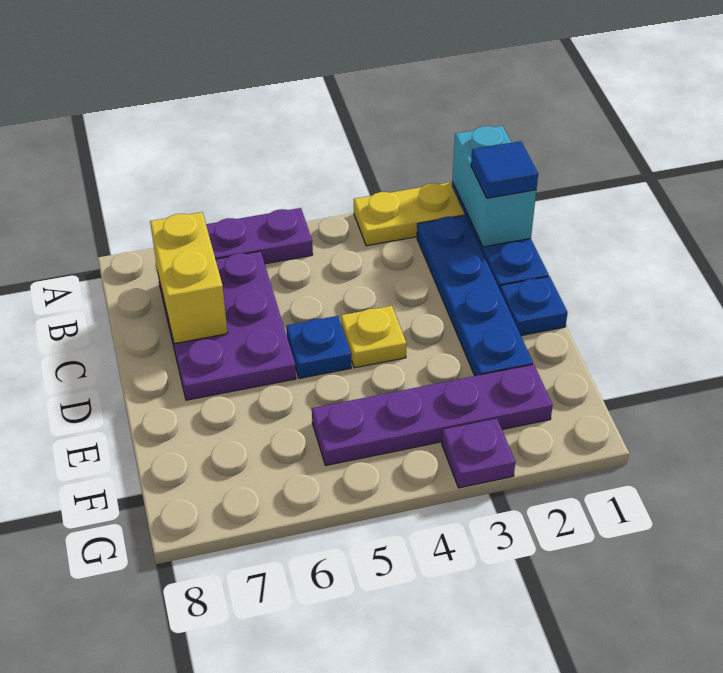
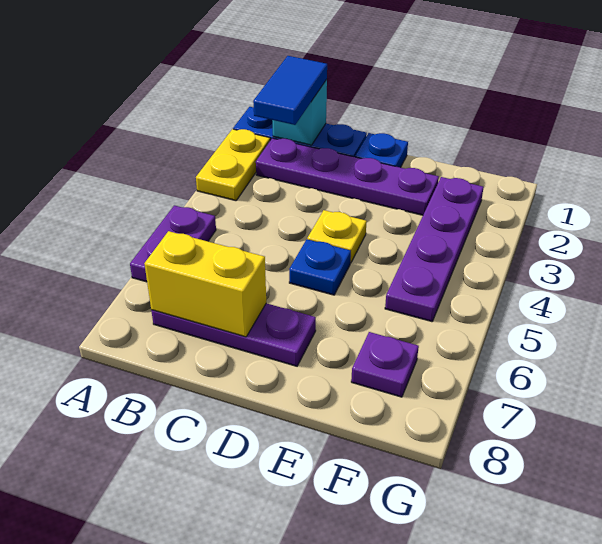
cyan 1x2 brick [452,126,536,247] -> cyan 1x1 brick [273,80,327,145]
blue 1x1 tile [471,141,538,198] -> blue 1x2 tile [253,56,327,125]
blue 1x4 plate [417,215,533,376] -> purple 1x4 plate [256,138,439,215]
purple 2x3 plate [158,251,296,400] -> purple 1x3 plate [151,303,316,366]
purple 1x1 plate [442,419,515,488] -> purple 1x1 plate moved to [351,332,419,397]

